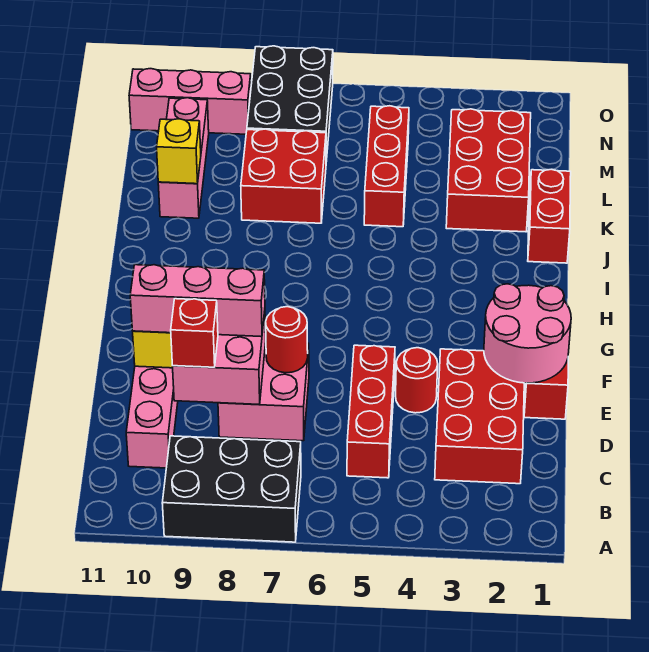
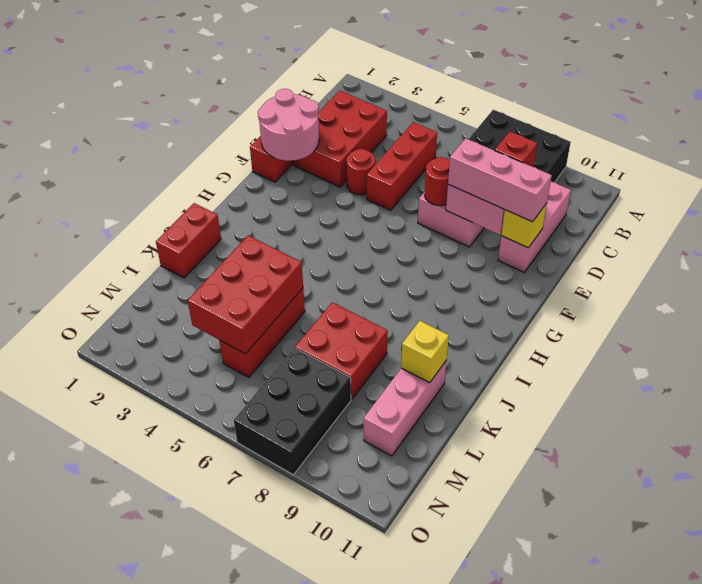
red 2x3 brick [446,109,531,232] -> red 2x3 brick moved to [188,235,303,354]
pink 1x3 brick [129,69,251,134] -> none

